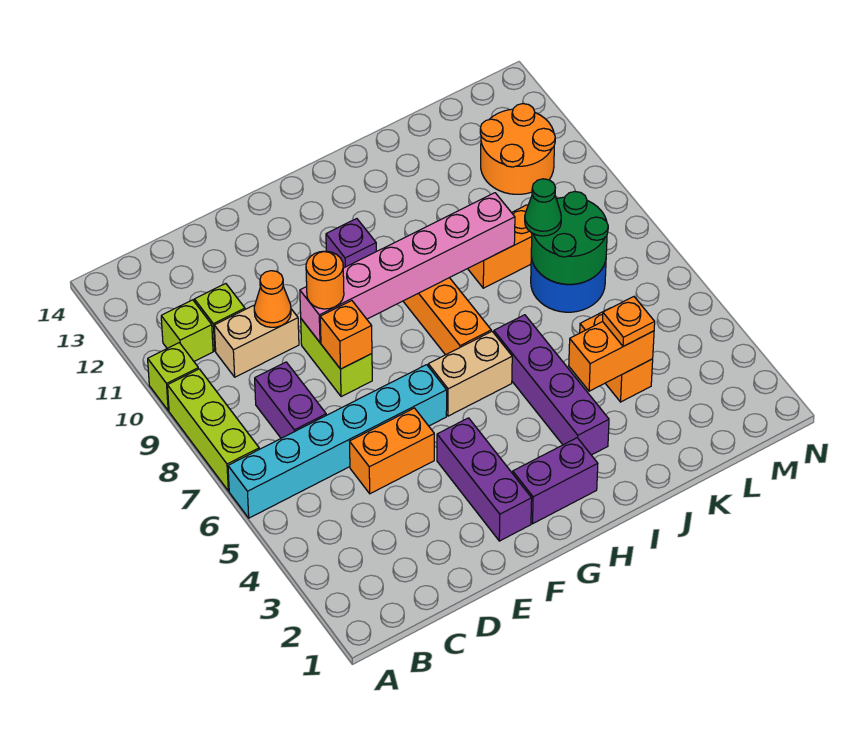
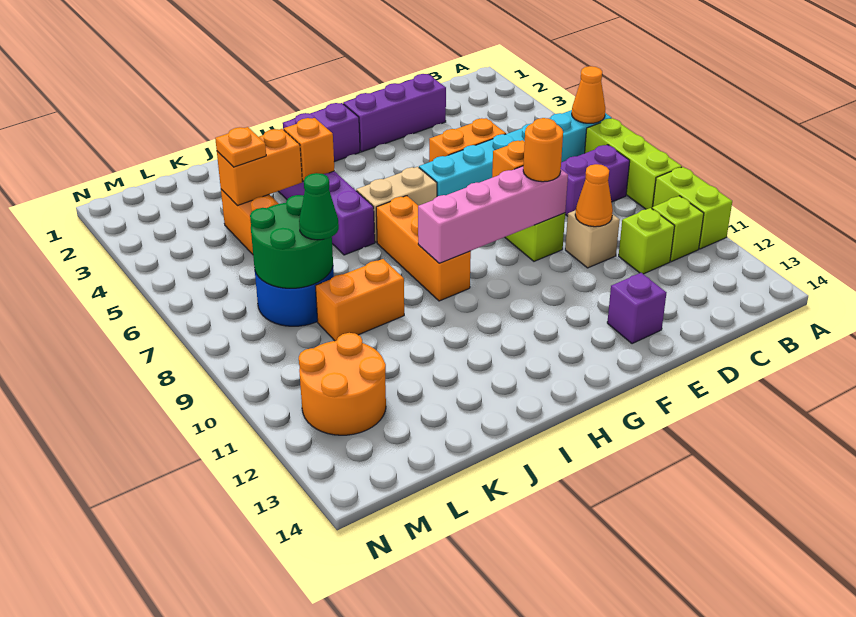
none -> orange 1x1 cone [572,66,605,123]
lime 1x1 brick [148,343,198,411] -> lime 1x2 brick [653,167,732,249]
purple 1x2 brick [255,362,326,438] -> purple 1x2 brick turned to [561,145,630,216]
tan 1x2 brick [214,305,299,377] -> tan 1x1 brick [565,210,620,268]
pink 1x6 brick [300,193,515,343] -> pink 1x4 brick [418,166,568,263]
purple 1x3 brick [437,418,532,541] -> purple 1x3 brick turned to [343,74,446,152]
purple 1x1 brick [326,219,376,268] -> purple 1x1 brick moved to [607,273,666,344]
none -> orange 1x1 brick [284,118,335,181]

